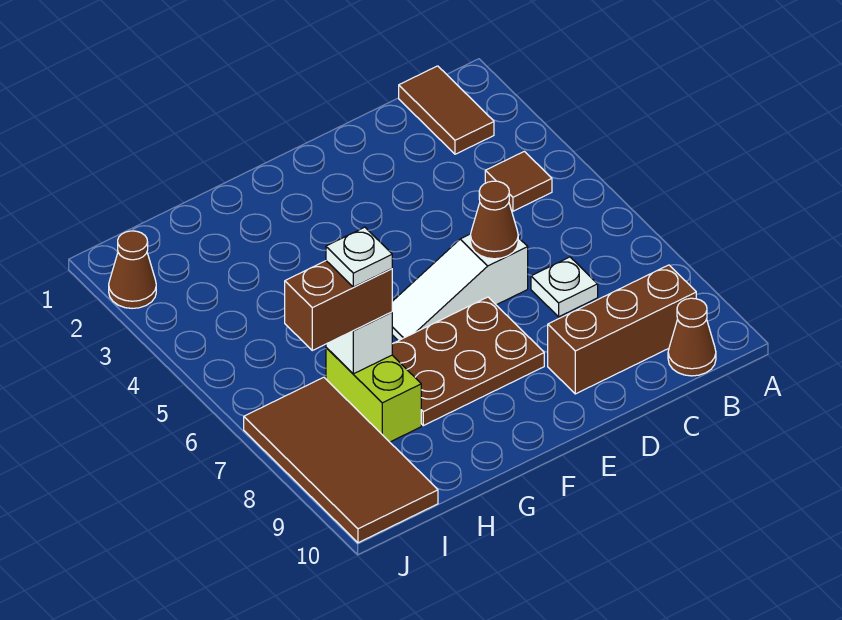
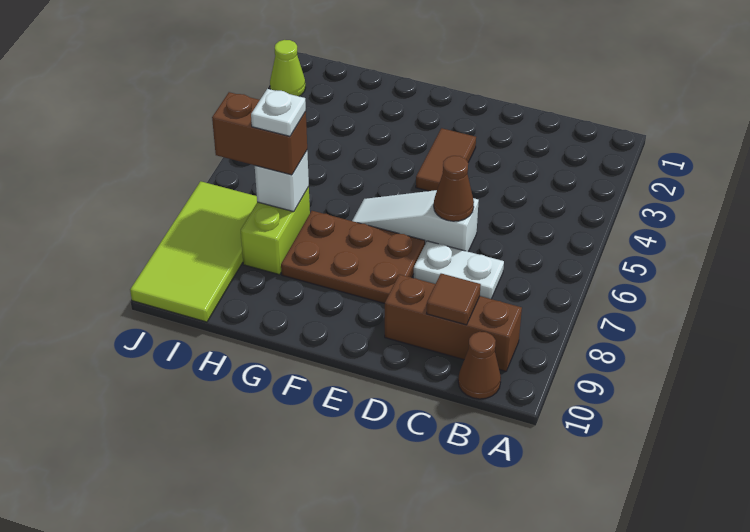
brown 1x2 tile [399,66,494,154] -> brown 1x2 tile moved to [416,128,476,191]
brown 1x1 tile [485,151,552,211] -> brown 1x1 tile moved to [427,274,481,325]
white 1x1 plate [531,257,598,317] -> white 1x2 plate [413,241,504,299]
brown 2x4 tile [244,377,438,543] -> lime 2x4 tile [130,181,257,322]
brown 1x1 cone [109,231,156,308] -> lime 1x1 cone [270,40,306,96]

